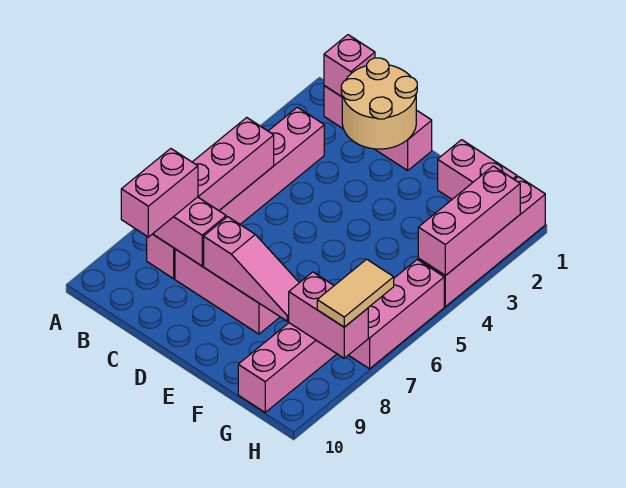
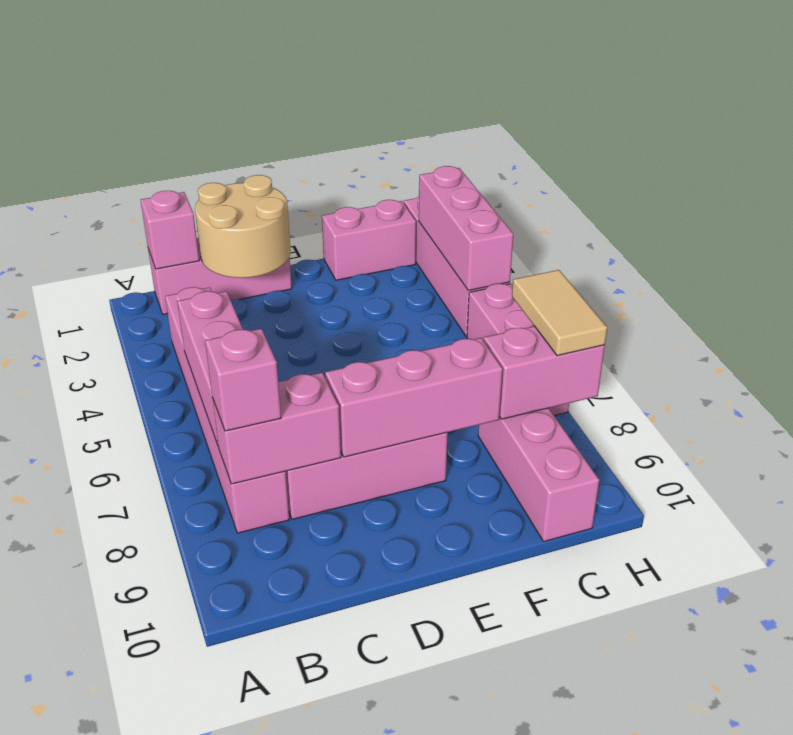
pink 1x2 brick [121,149,198,237] -> pink 1x1 brick [205,329,281,431]
pink 1x3 slope [204,217,299,321] -> pink 1x3 brick [325,338,503,457]

